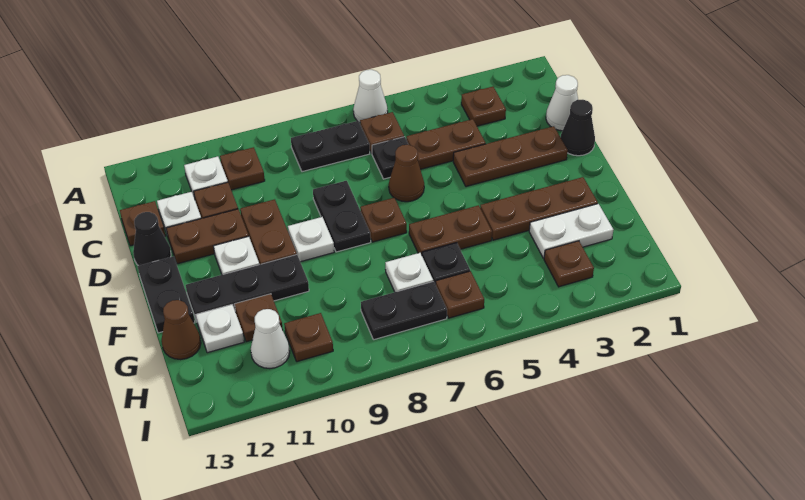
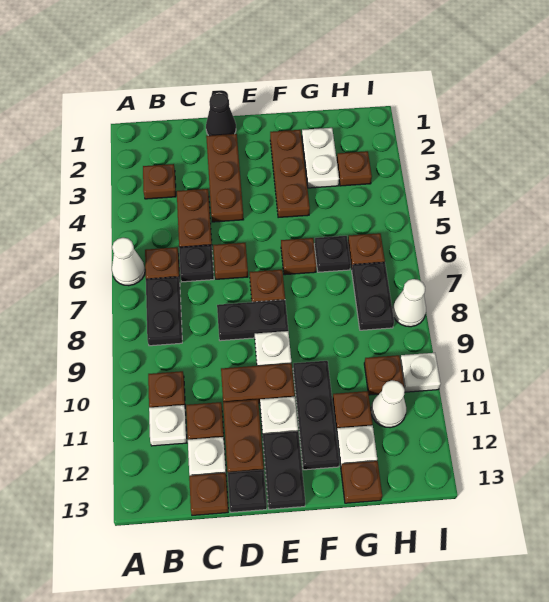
white 1x1 cone [546,75,578,131] -> white 1x1 cone moved to [392,279,426,327]
brown 1x1 cone [389,145,424,202] -> brown 1x1 plate [213,243,248,279]
black 1x1 cone [133,212,171,266] -> black 1x1 plate [228,470,267,512]
black 1x2 plate [138,256,195,333] -> black 1x2 plate turned to [263,431,305,509]
brown 1x2 plate [409,205,492,255] -> brown 1x1 plate [281,238,316,275]
white 1x1 plate [385,253,433,292] -> white 1x1 plate moved to [400,353,441,392]
brown 1x1 cone [162,300,201,359] -> brown 1x1 plate [341,461,382,503]

